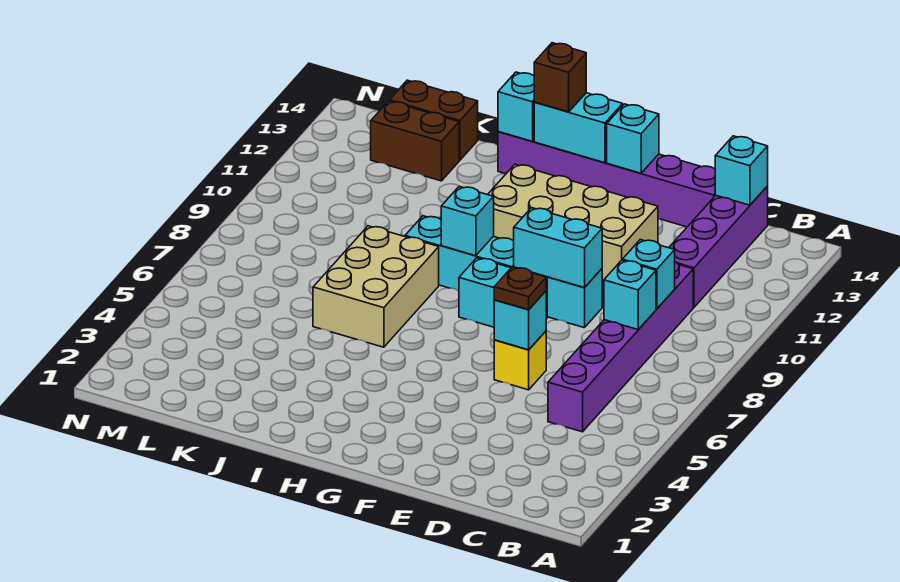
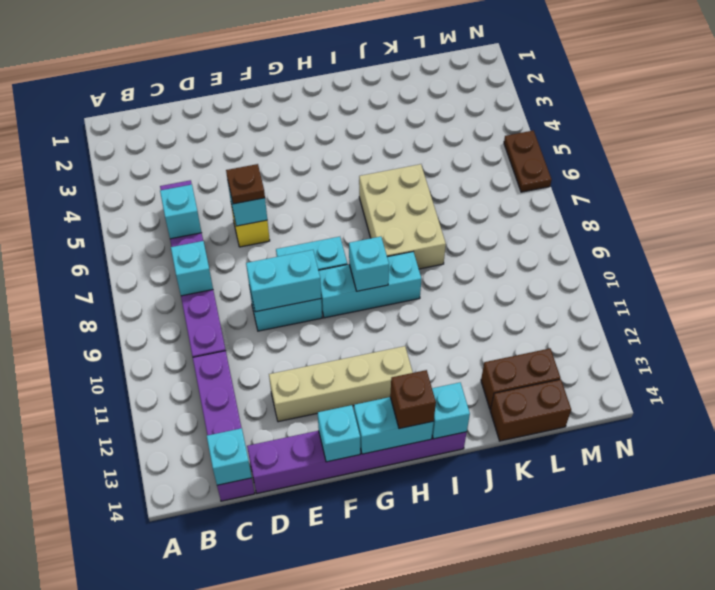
cyan 1x1 brick [622,240,675,309] -> cyan 1x1 brick moved to [160,185,202,239]
tan 2x4 brick [488,164,658,281] -> tan 1x4 brick [269,346,413,422]
none -> brown 1x2 plate [504,131,551,192]

